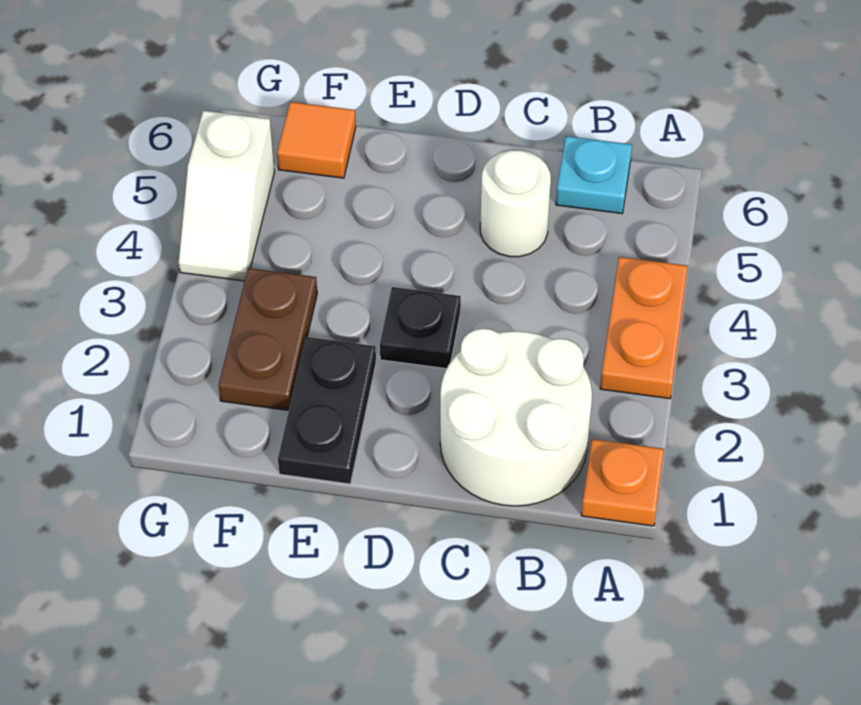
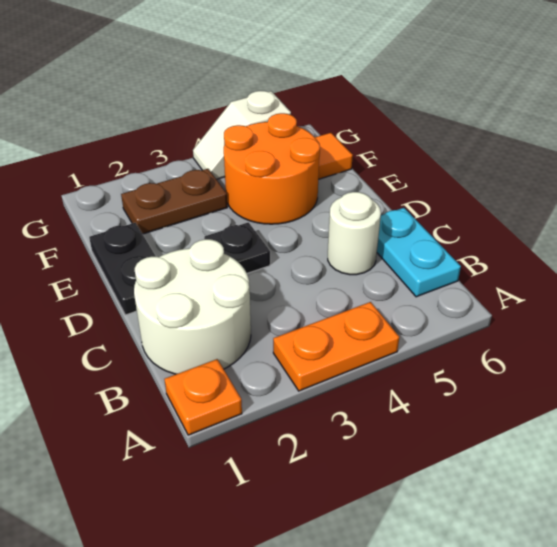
cyan 1x1 plate [556,136,632,213] -> cyan 1x2 plate [377,208,461,297]
black 1x2 plate [278,337,376,484] -> black 1x2 plate turned to [89,223,156,315]
none -> orange 2x2 round brick [224,113,320,224]

